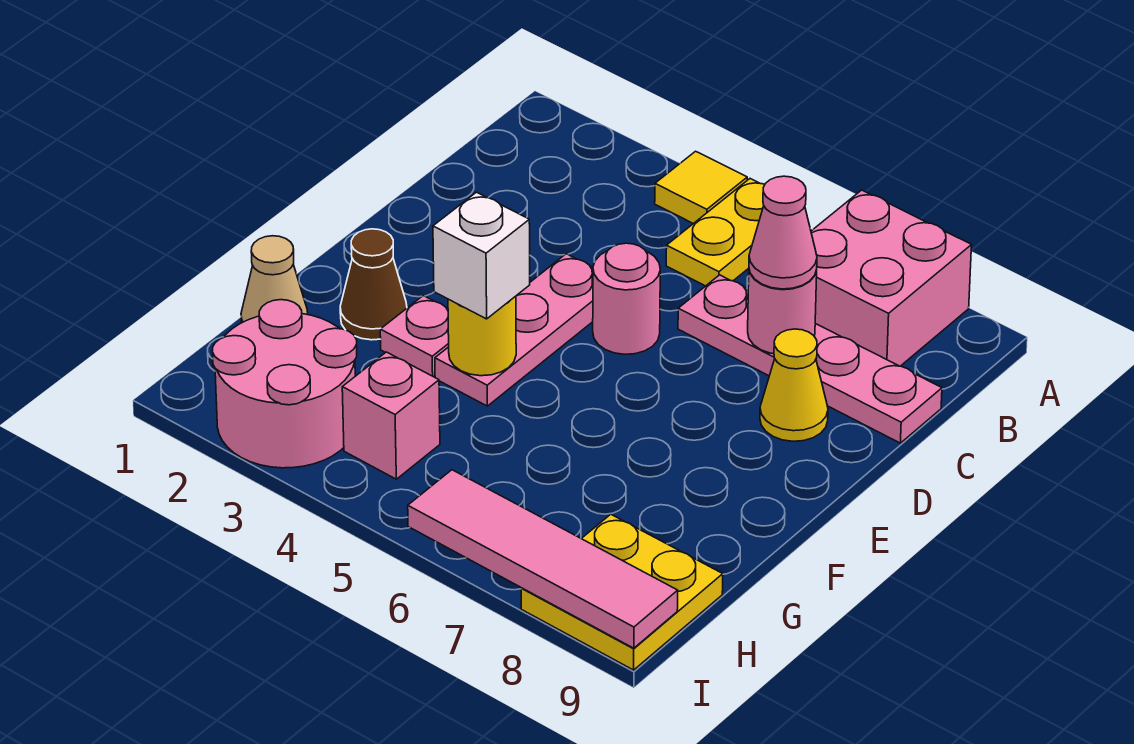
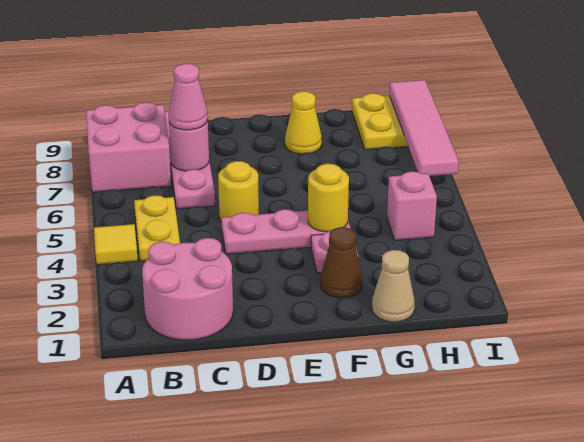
yellow 1x2 plate [666,179,765,286] -> yellow 1x2 plate turned to [134,195,180,261]
pink 1x1 round brick [593,243,660,354] -> yellow 1x1 round brick [218,161,259,220]
yellow 1x1 cone [760,329,828,441] -> yellow 1x1 cone moved to [285,92,322,154]
white 1x1 brick [433,192,530,319] -> none
pink 2x2 round brick [212,300,357,468] -> pink 2x2 round brick moved to [142,238,233,340]

